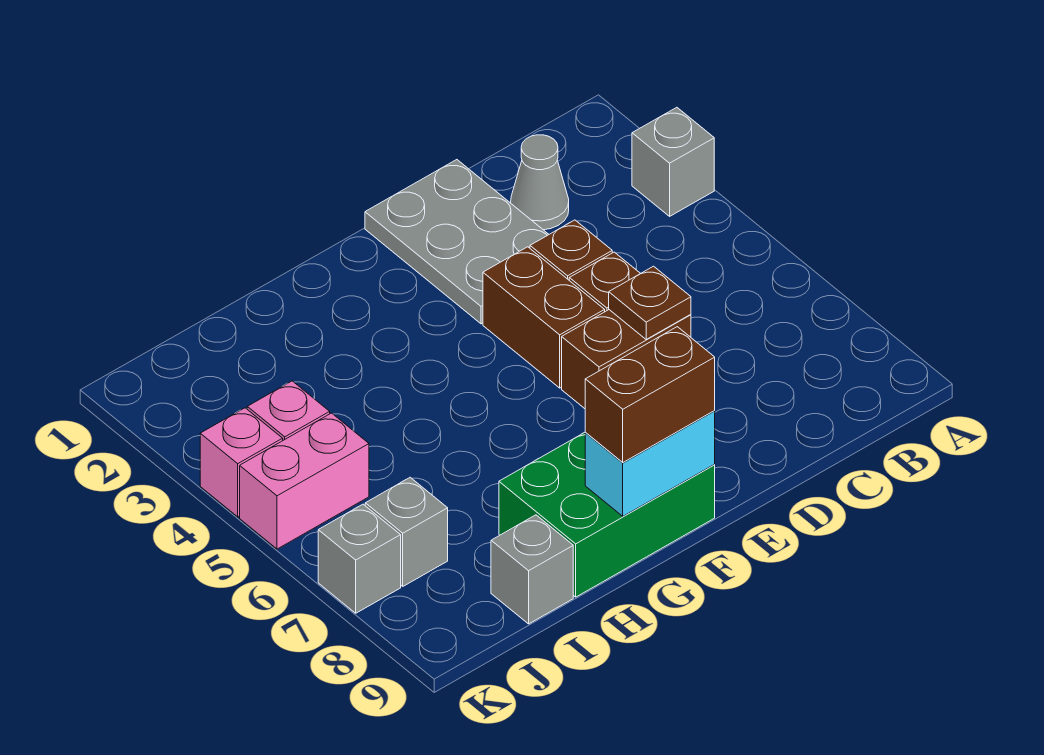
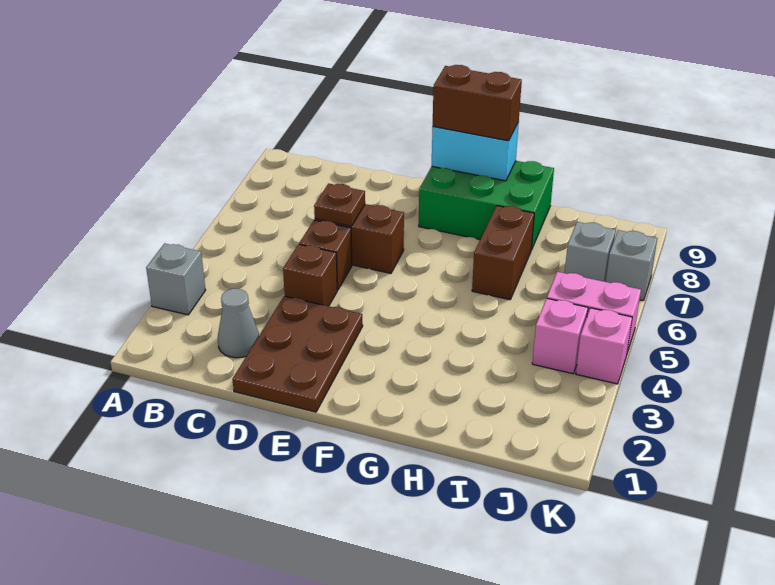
grey 2x3 plate [365,160,549,324] -> brown 2x3 plate [232,296,363,412]
brown 1x2 brick [483,247,605,388] -> brown 1x2 brick moved to [472,206,534,300]
grey 1x1 brick [491,515,573,624] -> none

